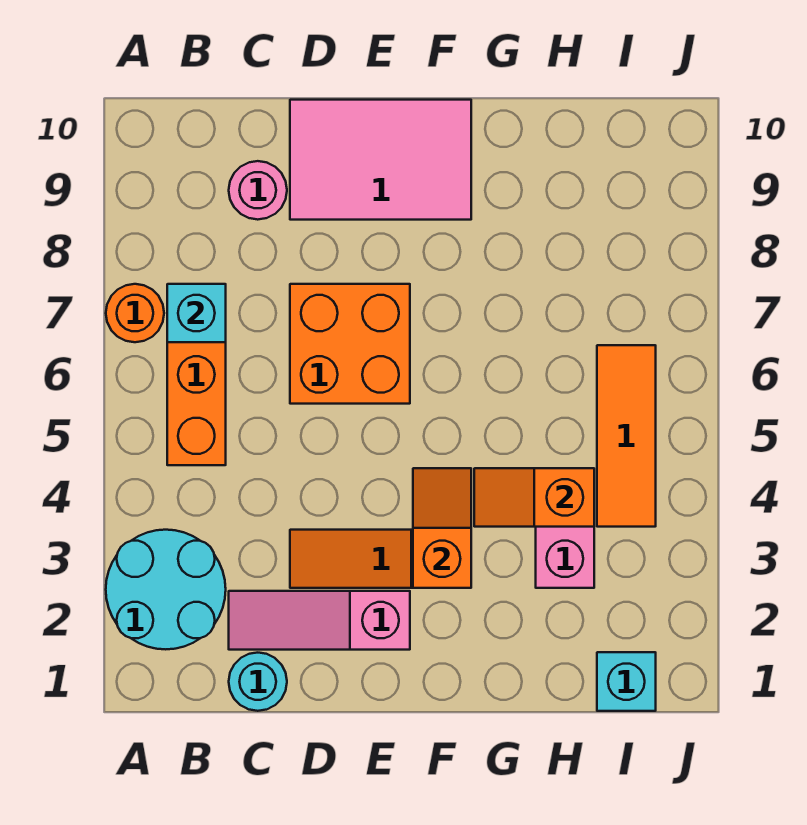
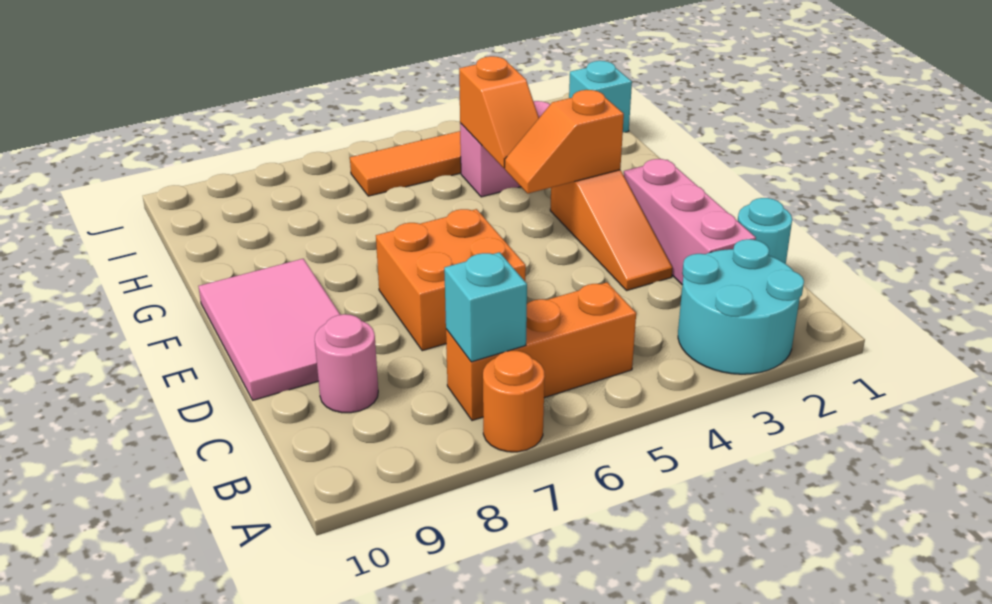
pink 1x3 slope [229,591,410,650] -> pink 1x3 brick [624,159,756,284]

